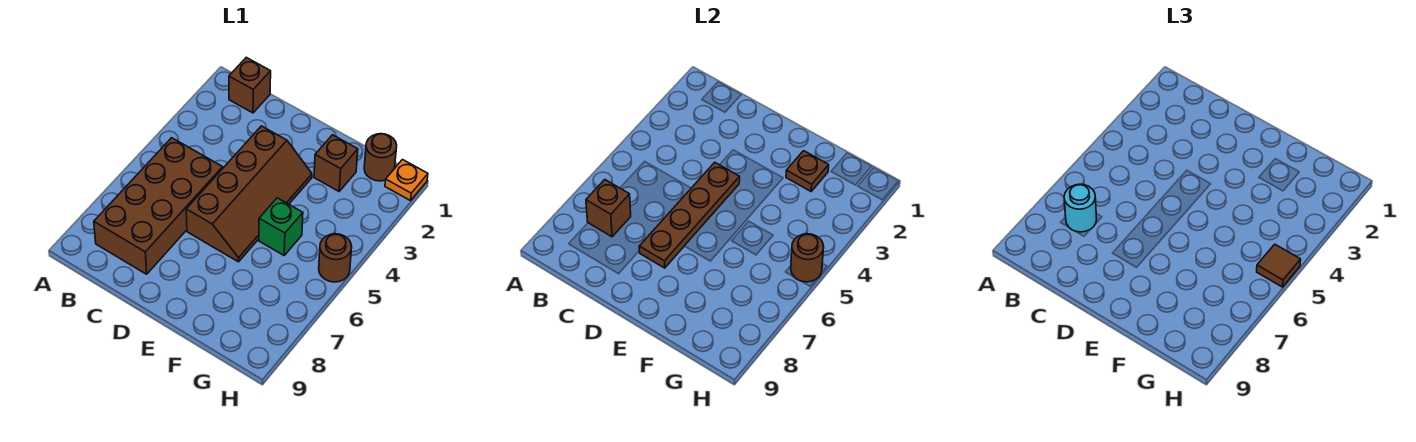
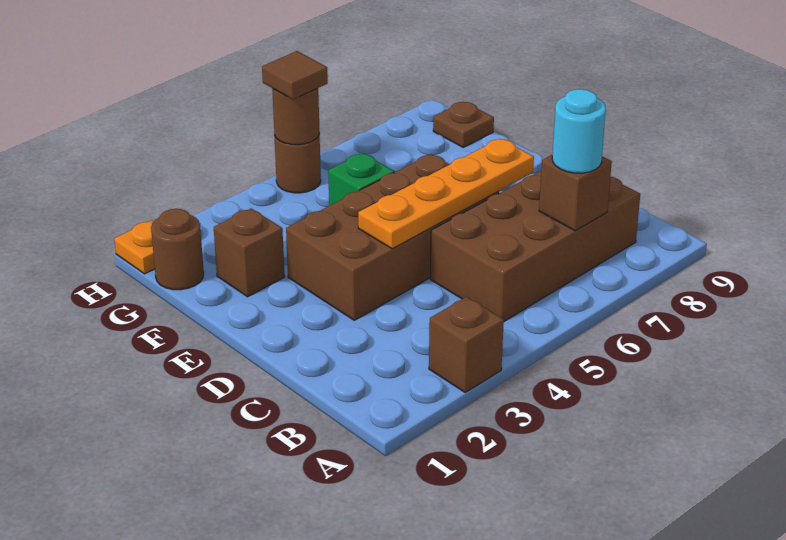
brown 1x1 brick [229,57,271,113] -> brown 1x1 brick moved to [429,297,504,392]
brown 2x4 slope [186,126,312,262] -> brown 2x4 brick [286,154,499,320]
brown 1x4 plate [639,162,740,268] -> orange 1x4 plate [358,139,534,249]
brown 1x1 plate [786,151,829,191] -> brown 1x1 plate moved to [433,102,494,147]

